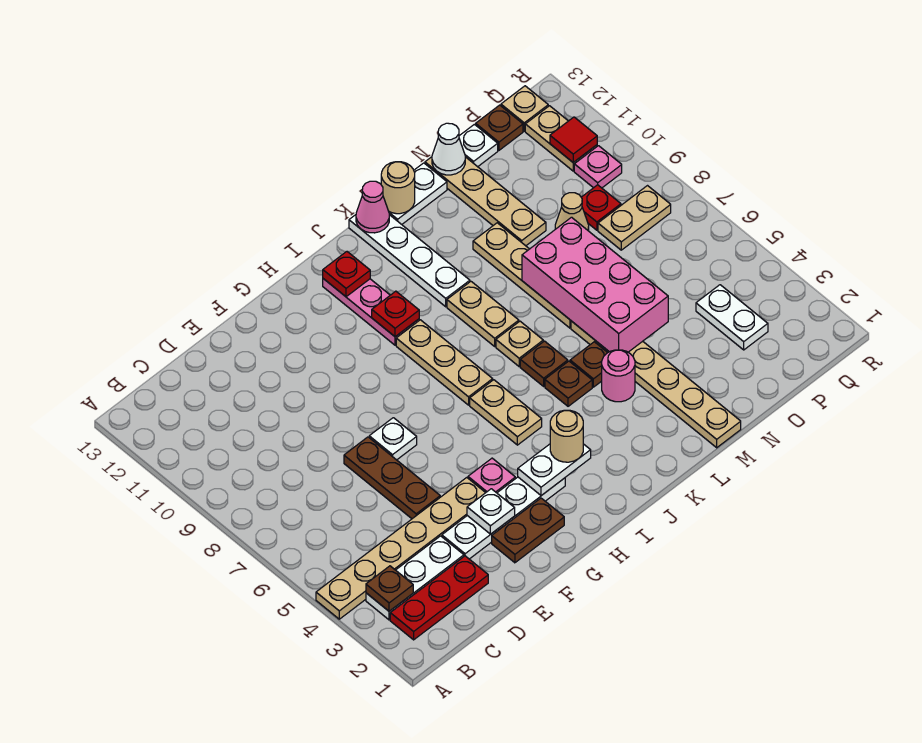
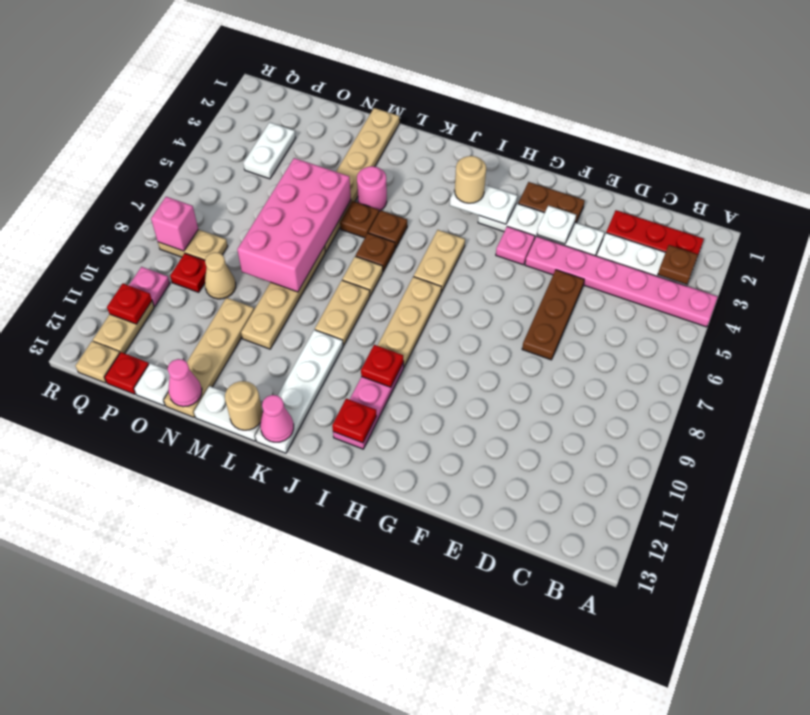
tan 1x6 plate [316,478,485,619] -> pink 1x6 plate [525,236,718,327]
white 1x1 plate [369,418,417,460] -> none
white 1x1 cone [432,123,465,175] -> pink 1x1 cone [168,359,202,407]
brown 1x1 plate [476,105,523,150] -> red 1x1 plate [105,352,149,394]
none -> pink 1x1 brick [151,197,198,251]
red 1x1 tile [550,117,597,162] -> red 1x1 plate [107,284,152,324]

